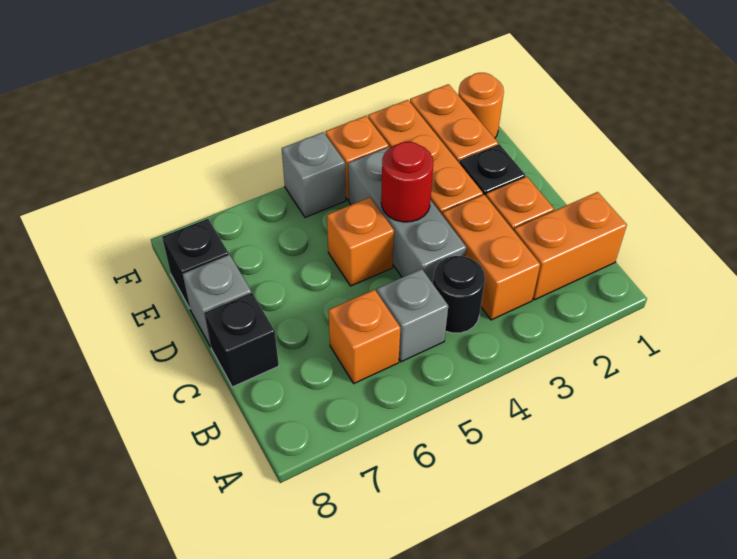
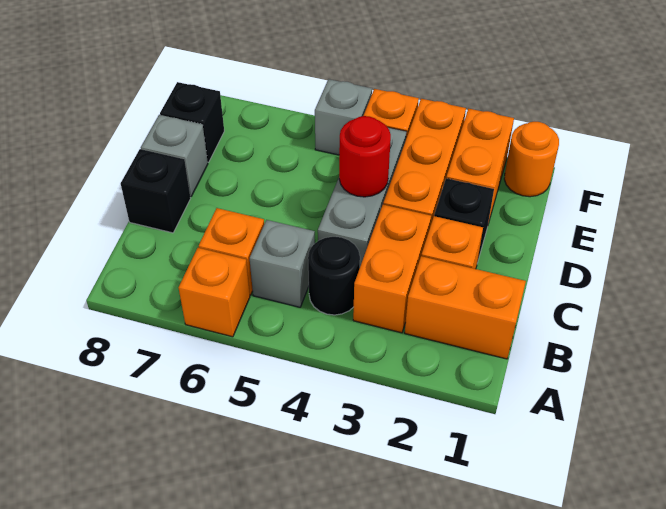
orange 1x1 brick [327,197,394,286] -> orange 1x1 brick moved to [179,248,250,337]

